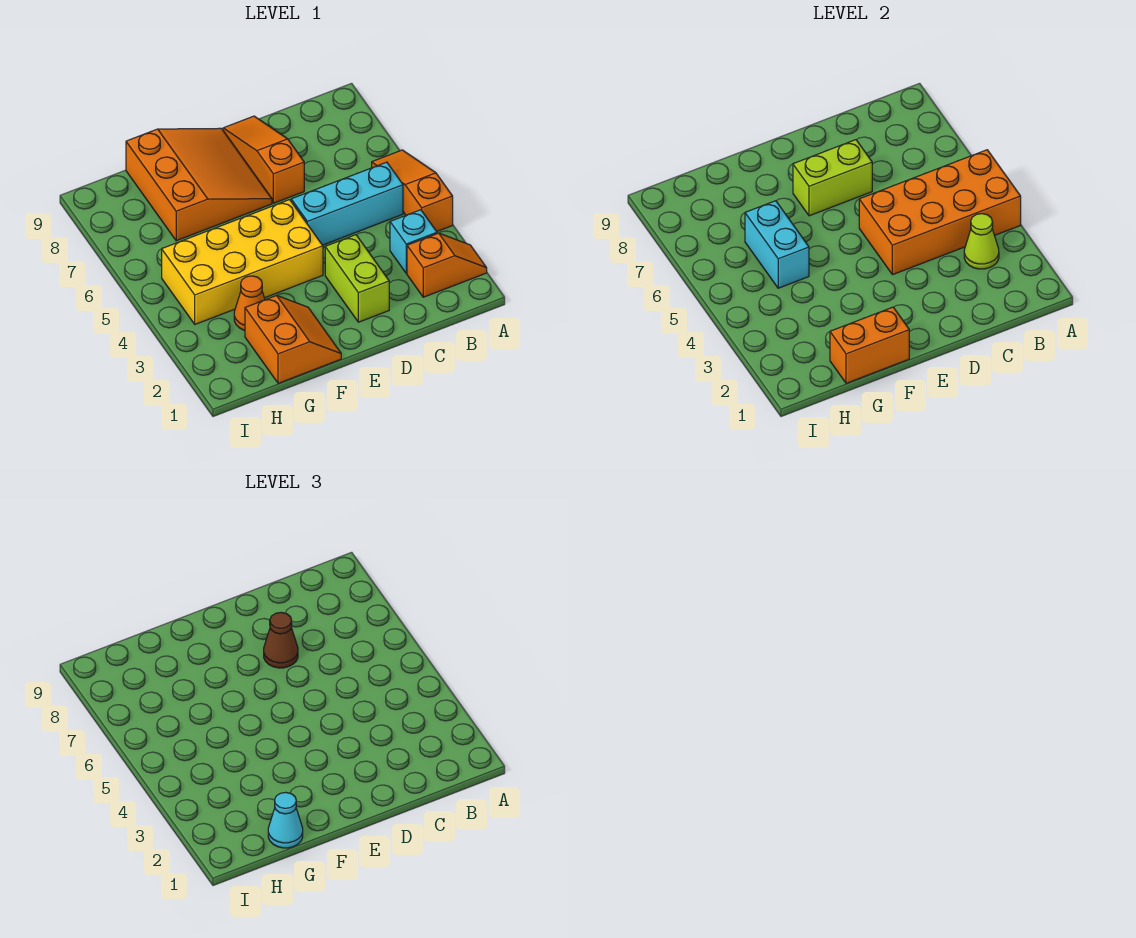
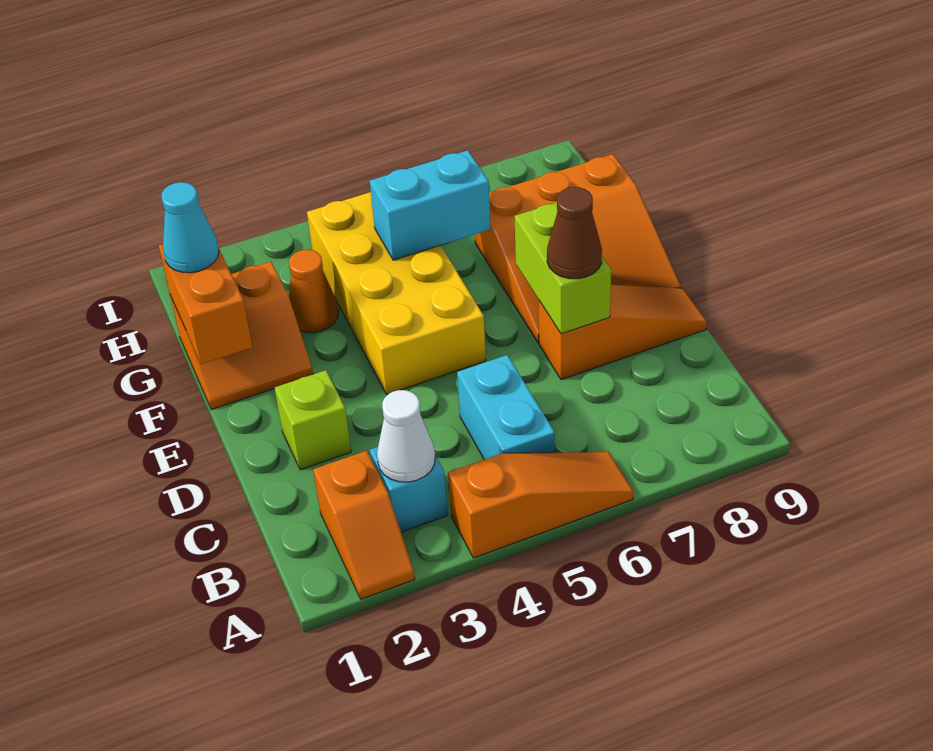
orange 2x4 brick [859,150,1021,275] -> none
lime 1x1 cone [964,214,999,269] -> white 1x1 cone [377,390,435,482]
cyan 1x3 brick [291,162,403,245] -> cyan 1x2 brick [457,355,555,459]
lime 1x2 brick [325,235,389,322] -> lime 1x1 brick [275,370,351,470]

